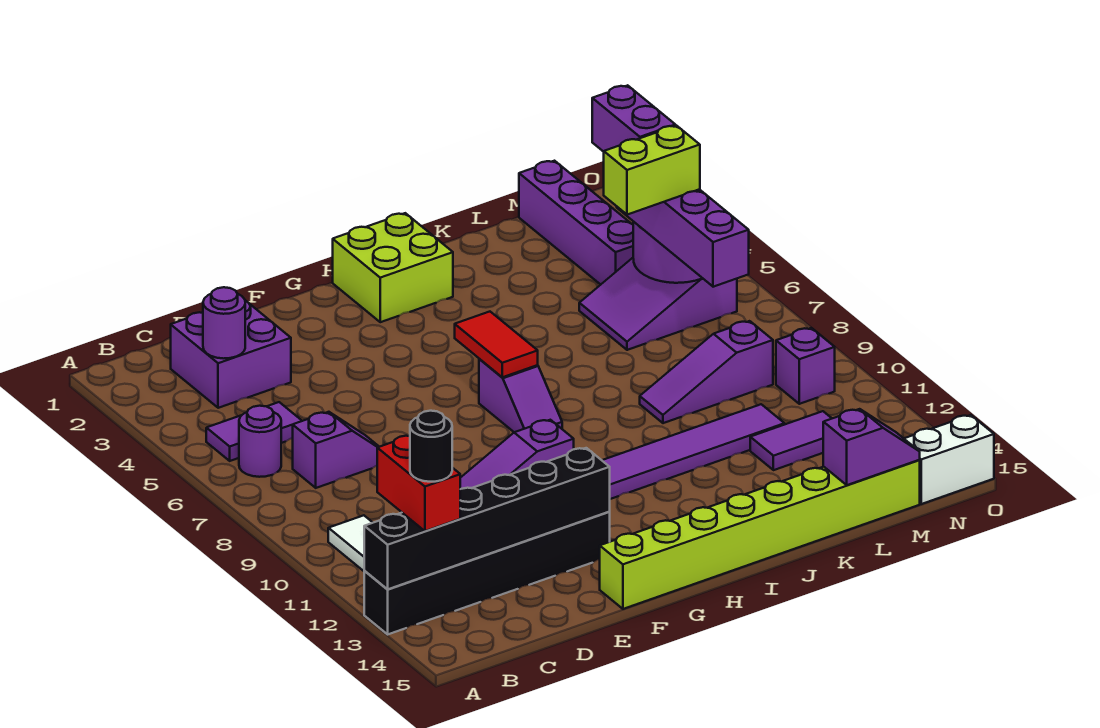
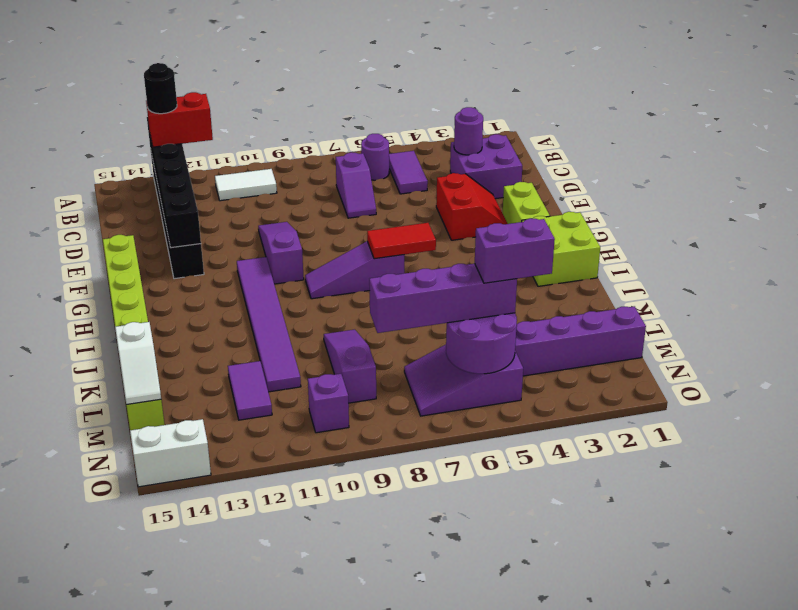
none -> red 2x2 slope [436,173,508,240]
purple 1x2 slope [479,359,562,432] -> purple 1x3 slope [305,241,404,299]
purple 2x3 slope [579,258,737,350] -> purple 2x3 slope turned to [404,344,523,416]
lime 1x2 brick [604,126,700,215] -> lime 1x2 brick moved to [503,182,550,224]
purple 1x2 slope [823,409,920,485] -> white 1x2 slope [115,322,161,405]
white 1x2 brick [904,415,994,504] -> white 1x2 brick turned to [130,419,211,487]

